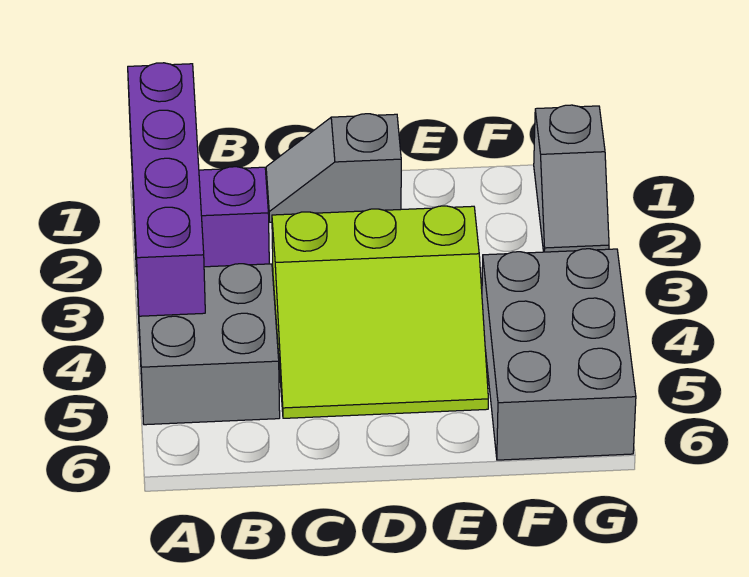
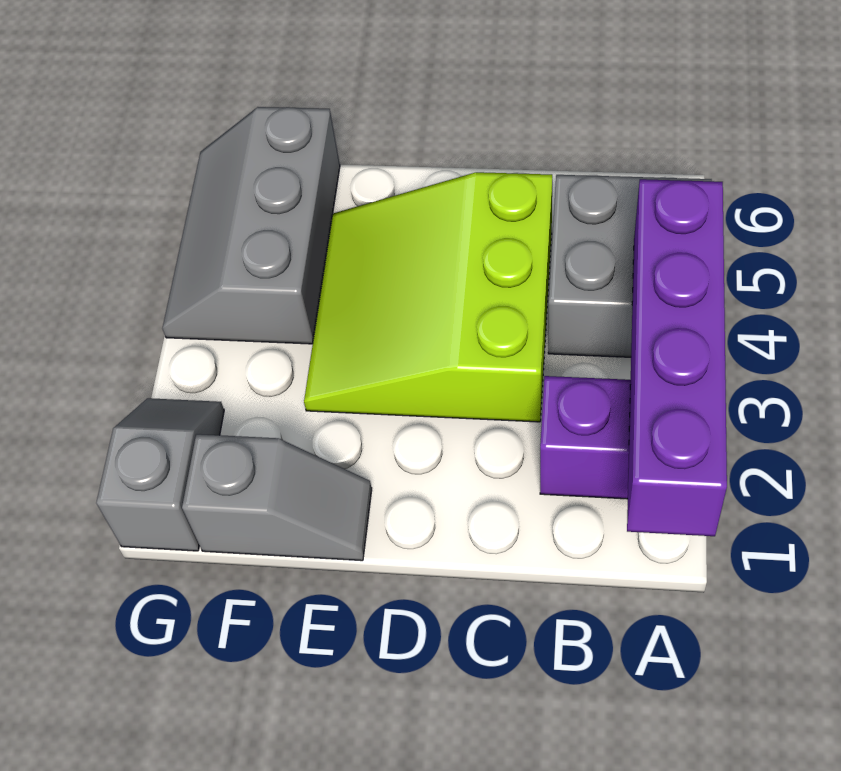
grey 1x2 slope [266,114,401,222] -> grey 1x2 slope moved to [182,434,372,561]
lime 3x3 slope [272,206,488,418] -> lime 3x3 slope turned to [304,172,552,422]
grey 2x3 brick [482,249,636,460] -> grey 2x3 slope [162,107,340,344]

